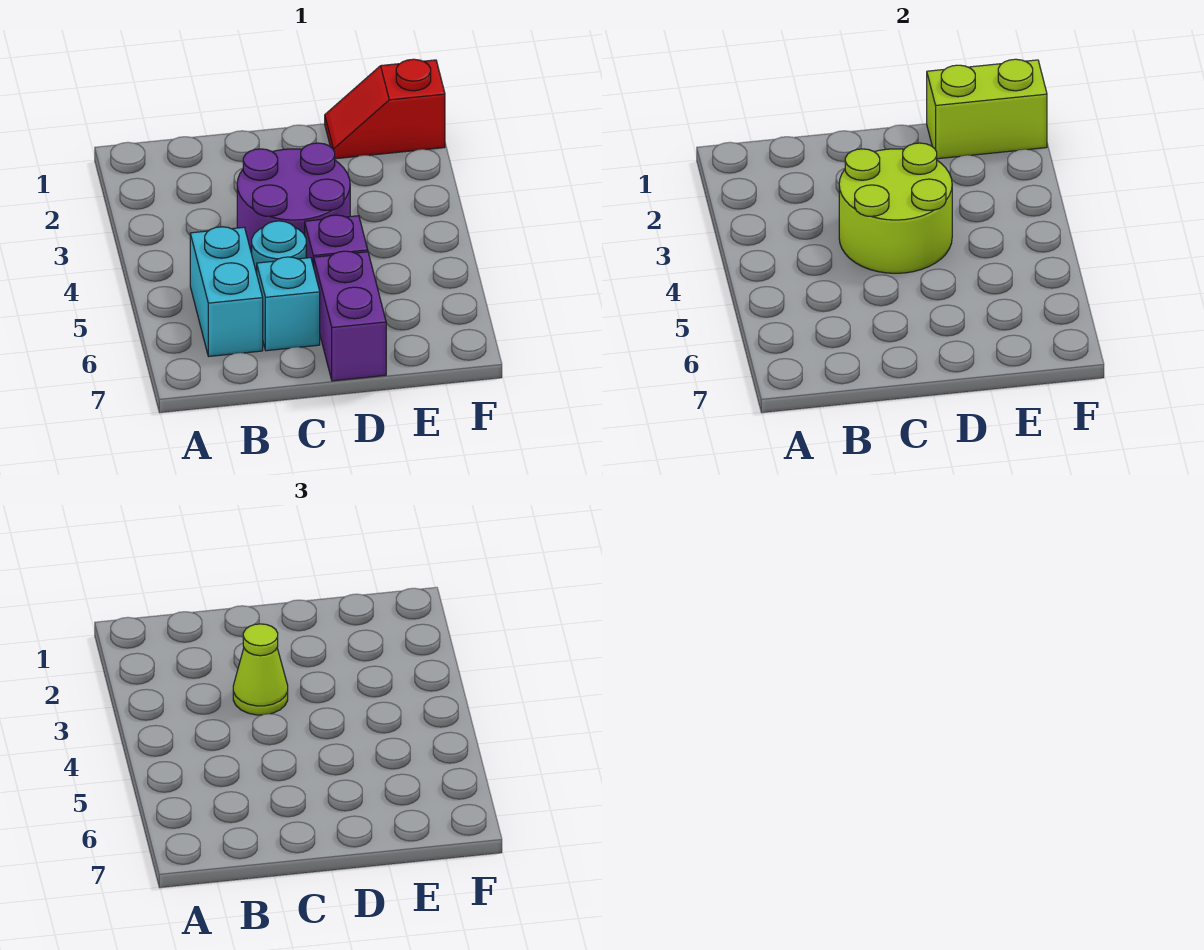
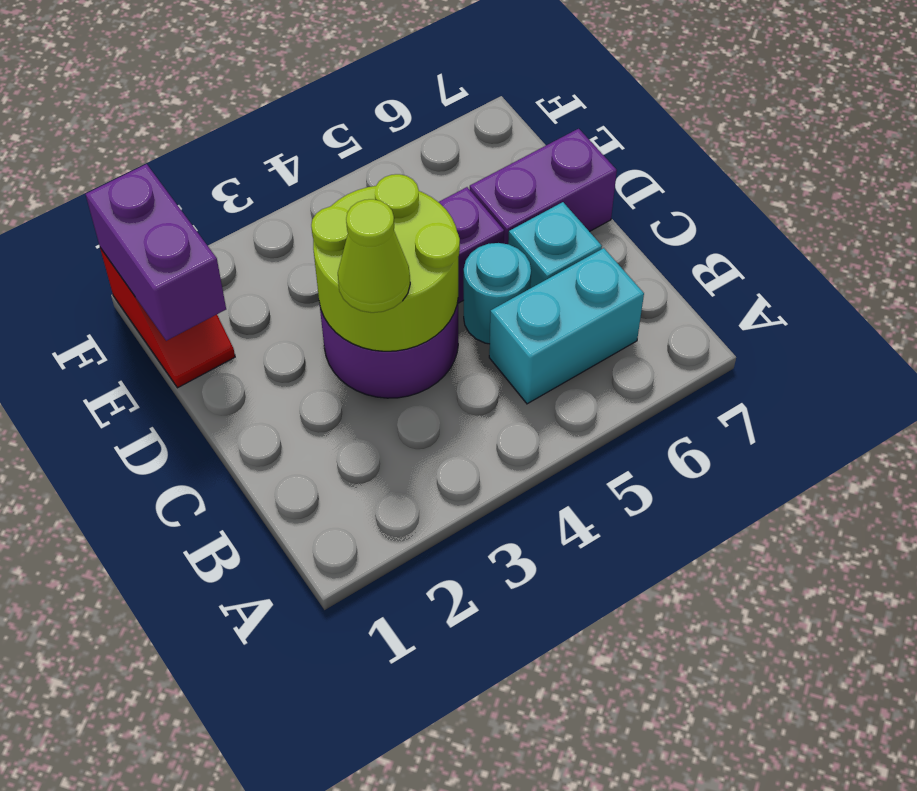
lime 1x2 brick [927,59,1047,159] -> purple 1x2 brick [86,164,226,341]

